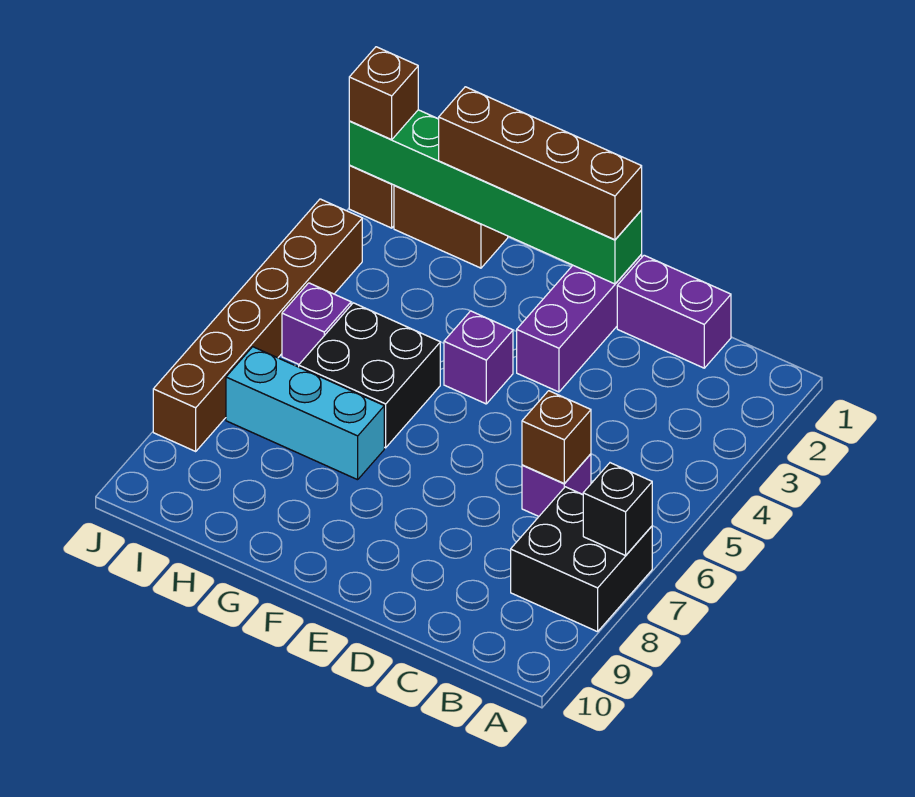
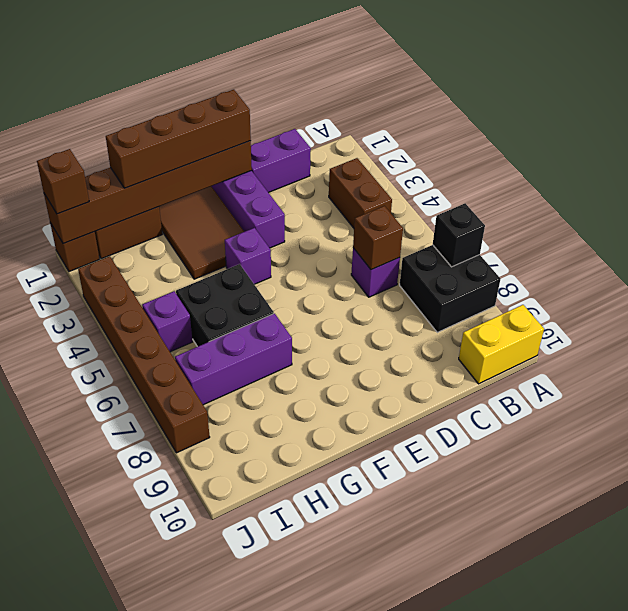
none -> yellow 1x2 brick [459,305,544,384]
none -> brown 1x2 brick [329,158,392,228]
green 1x6 brick [349,110,642,284] -> brown 1x6 brick [44,141,252,244]
none -> brown 2x3 tile [159,186,244,279]
cyan 1x3 brick [226,347,384,480] -> purple 1x3 brick [175,314,292,405]

